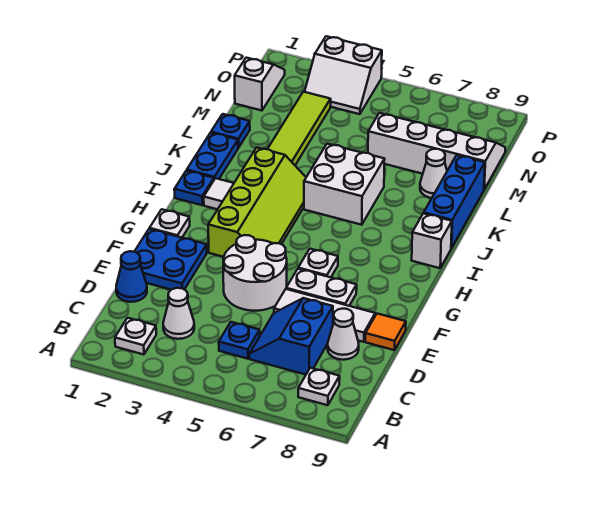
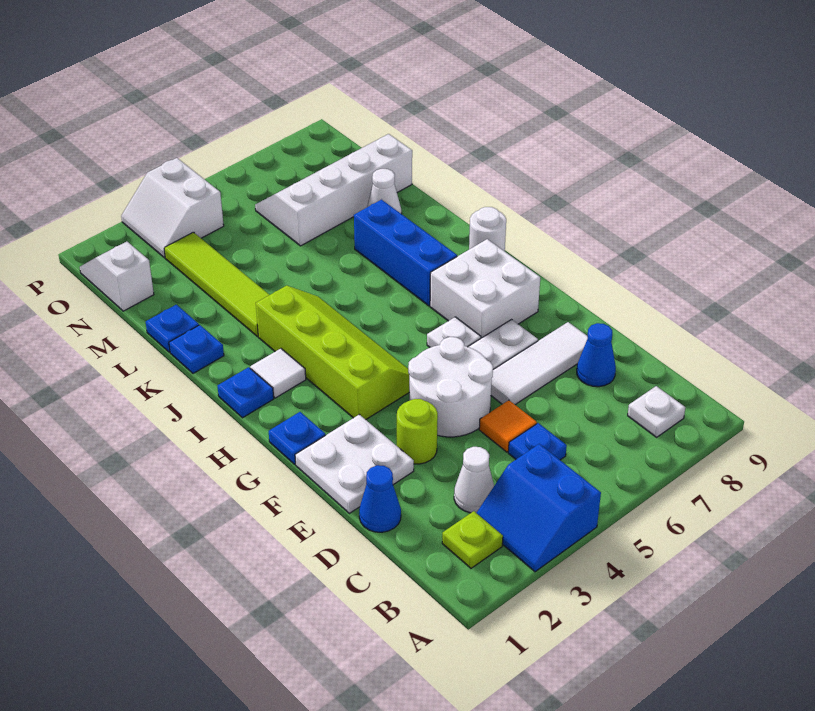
white 1x1 plate [115,318,156,355] -> lime 1x1 plate [442,511,503,568]
blue 2x2 slope [249,298,333,375] -> blue 2x2 slope moved to [477,444,601,572]
white 1x1 cone [327,309,359,360] -> blue 1x1 cone [577,323,616,387]
blue 2x2 plate [134,229,207,290] -> white 2x2 plate [295,414,414,513]
none -> lime 1x1 round brick [397,399,438,464]
orange 1x1 tile [365,314,406,350] -> orange 1x1 tile moved to [479,400,537,452]
white 1x1 plate [150,209,190,238] -> blue 1x1 plate [269,412,325,464]
white 1x1 brick [412,213,452,268] -> white 1x1 round brick [469,207,506,251]
blue 1x2 plate [187,133,238,179] -> blue 1x1 plate [169,325,224,373]
white 2x2 brick [304,144,385,225] -> white 2x2 brick moved to [430,239,540,338]
blue 1x3 brick [424,155,485,248] -> blue 1x3 brick moved to [354,200,457,306]
white 2x2 slope [305,36,382,114] -> white 2x2 slope turned to [121,158,224,258]

